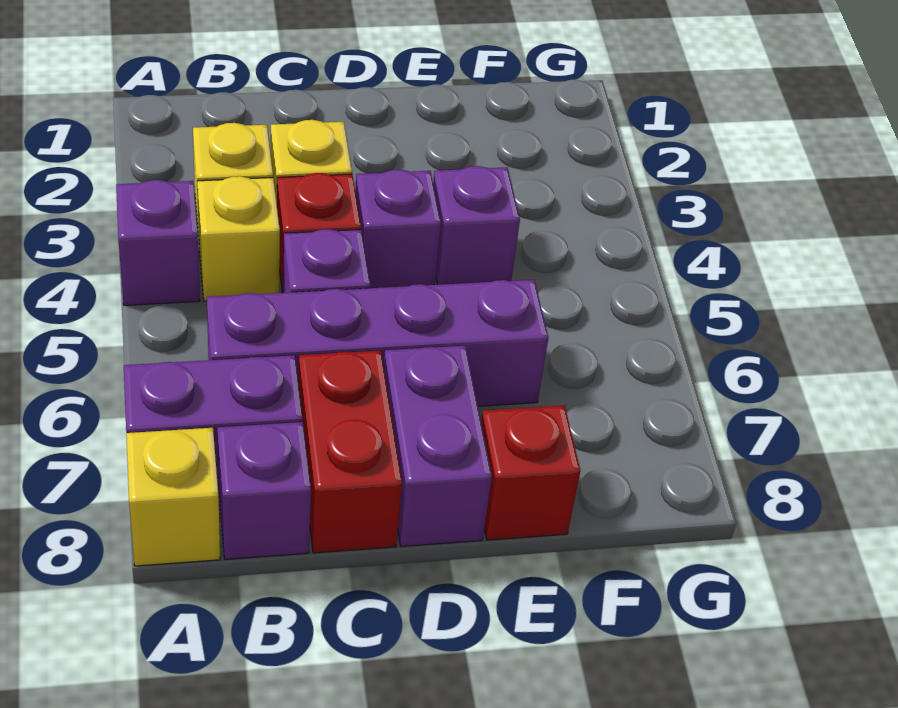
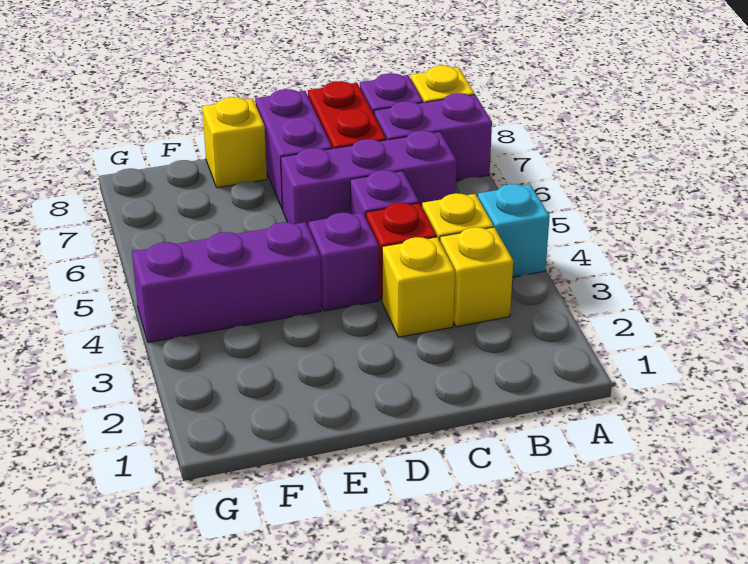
purple 1x1 brick [116,180,200,305] -> cyan 1x1 brick [478,184,550,277]
purple 1x4 brick [207,280,548,406] -> purple 1x3 brick [281,131,457,228]
purple 1x1 brick [433,166,520,285] -> purple 1x3 brick [132,222,321,342]
red 1x1 brick [481,405,580,540] -> yellow 1x1 brick [202,97,267,188]

